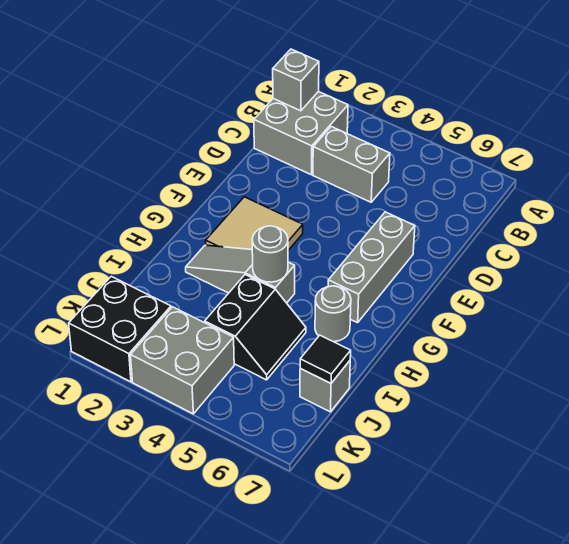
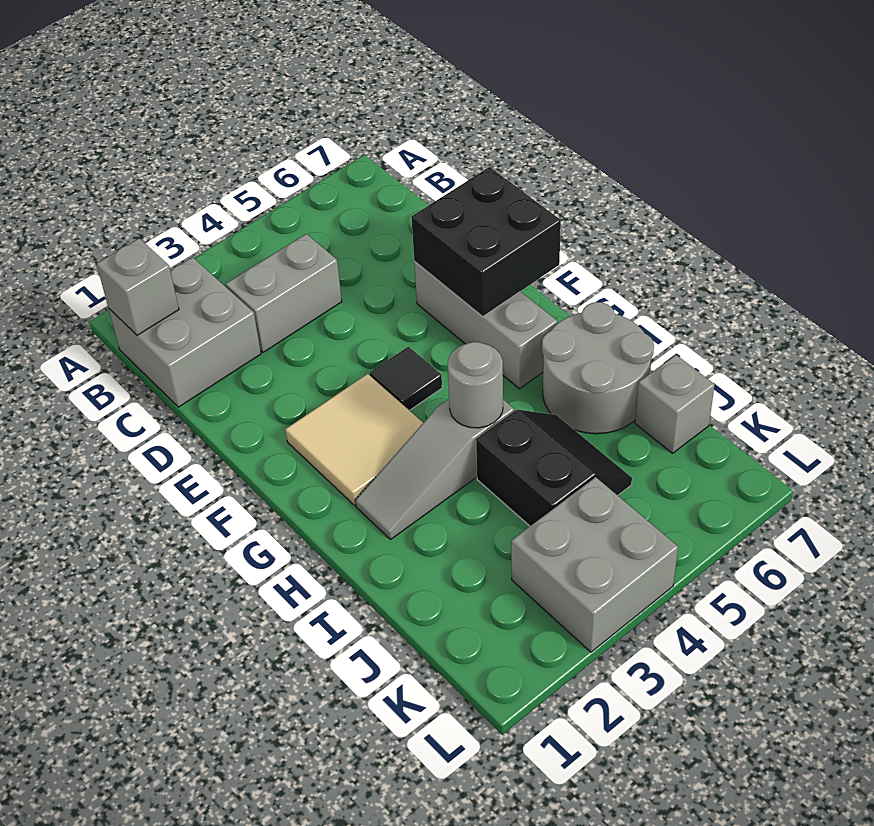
grey 1x1 round brick [315,286,351,342] -> grey 2x2 round brick [542,302,654,434]
black 1x1 tile [300,335,351,383] -> black 1x1 tile moved to [370,347,442,411]
black 2x2 brick [69,276,171,382] -> black 2x2 brick moved to [411,167,561,317]

